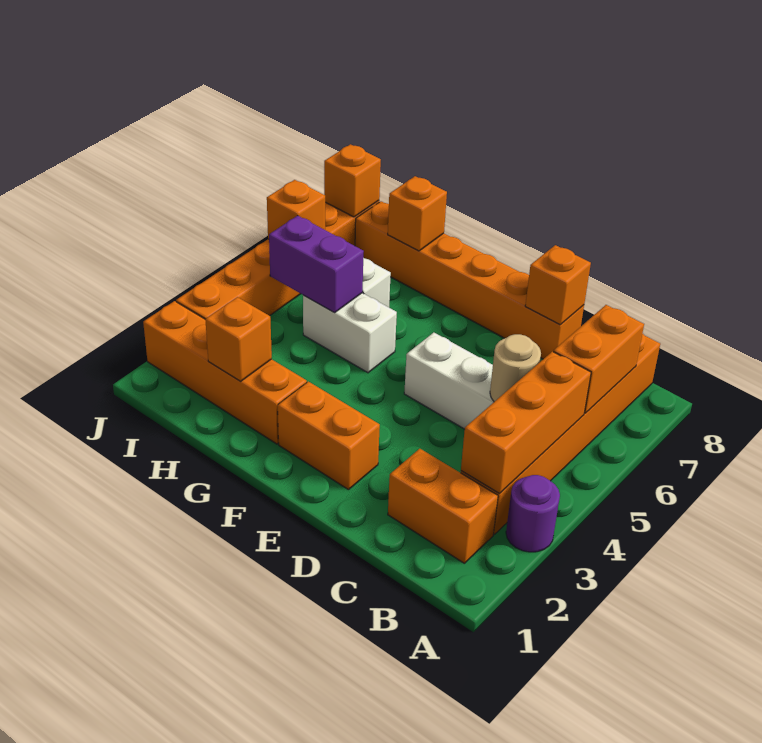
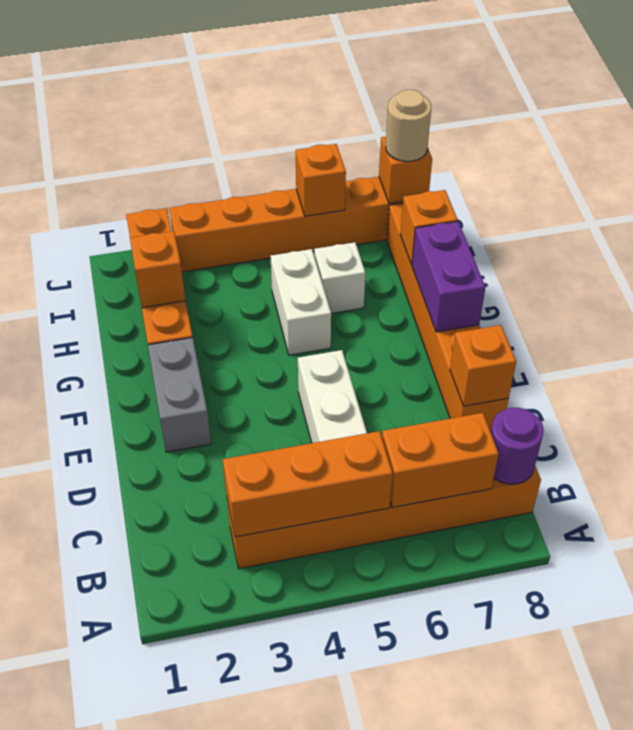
purple 1x1 round brick [506,475,560,552] -> purple 1x1 round brick moved to [491,408,544,484]
orange 1x2 brick [388,449,498,563] -> none
tan 1x1 round brick [490,334,541,402] -> tan 1x1 round brick moved to [386,90,431,162]
orange 1x2 brick [278,381,380,490] -> grey 1x2 brick [148,338,211,452]
purple 1x2 brick [269,216,364,312] -> purple 1x2 brick moved to [412,221,485,332]

